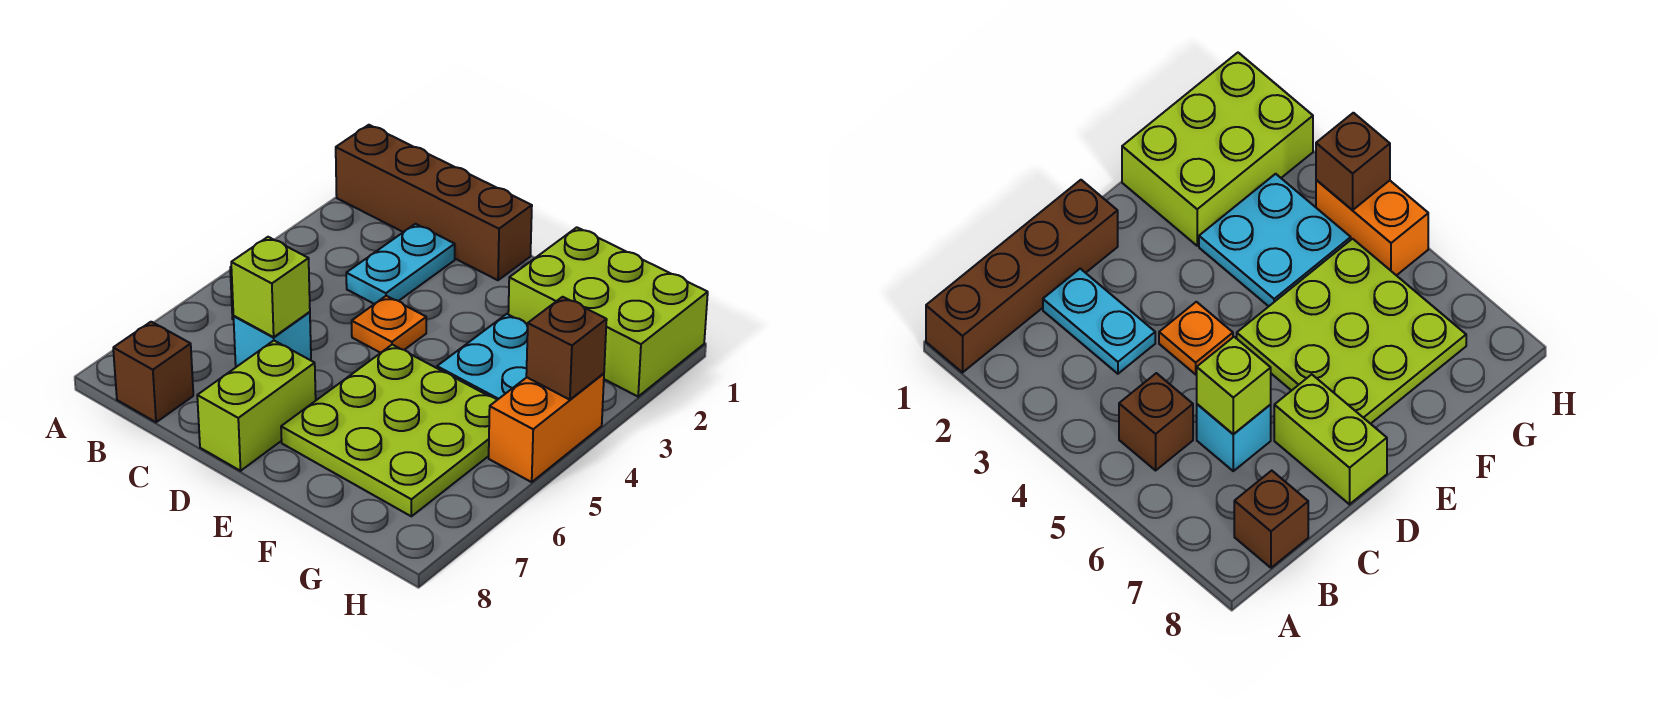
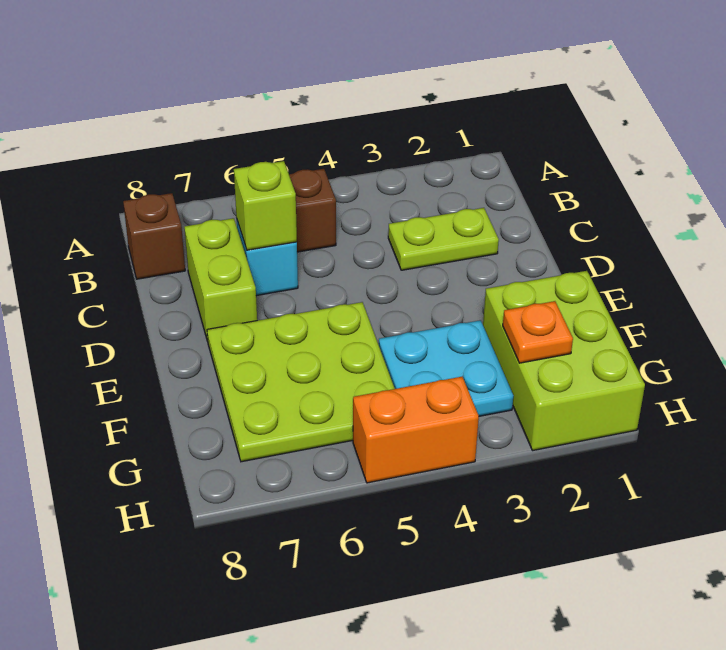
brown 1x4 brick [336,125,532,280] -> none
cyan 1x2 plate [346,224,455,304] -> lime 1x2 plate [388,208,499,270]
orange 1x1 plate [352,296,426,353] -> orange 1x1 plate moved to [503,301,573,363]
lime 1x2 brick [197,341,316,471] -> lime 1x2 brick turned to [184,218,257,341]
brown 1x1 brick [526,297,607,400] -> none

